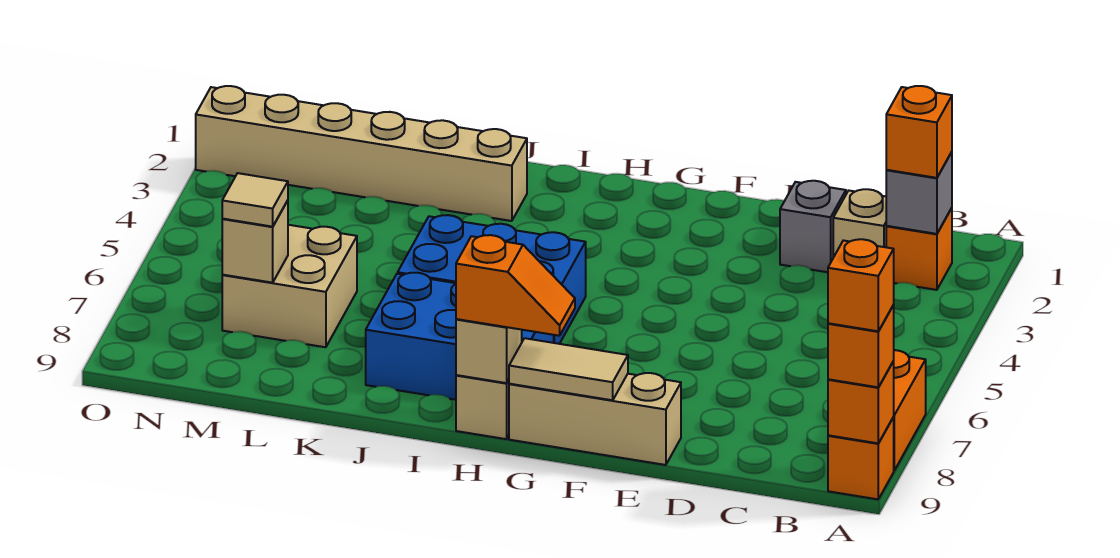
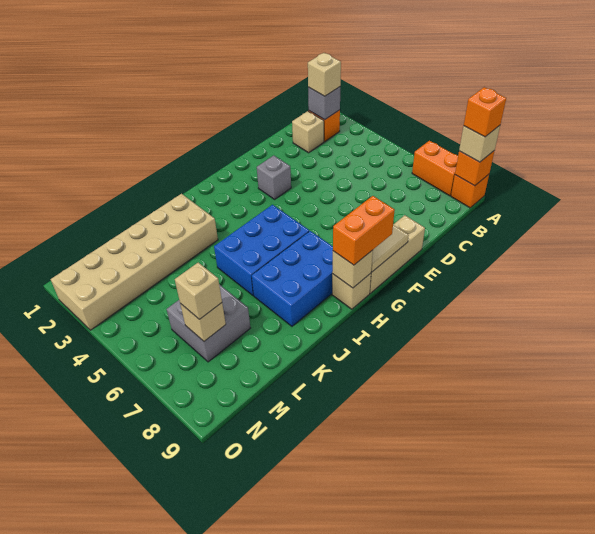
orange 1x1 brick [828,305,894,387] -> tan 1x1 brick [459,126,500,162]
orange 1x1 brick [886,86,952,178] -> tan 1x1 brick [308,53,341,96]
grey 1x1 brick [780,181,846,272] -> grey 1x1 brick moved to [257,155,291,199]
orange 1x2 slope [456,235,575,336] -> orange 1x2 brick [333,196,395,265]
tan 1x6 brick [196,86,527,221] -> tan 2x6 brick [51,194,218,330]
tan 2x2 brick [222,225,357,347] -> grey 2x2 brick [167,284,250,362]
tan 1x1 tile [222,173,288,227] -> tan 1x1 brick [175,263,222,319]

